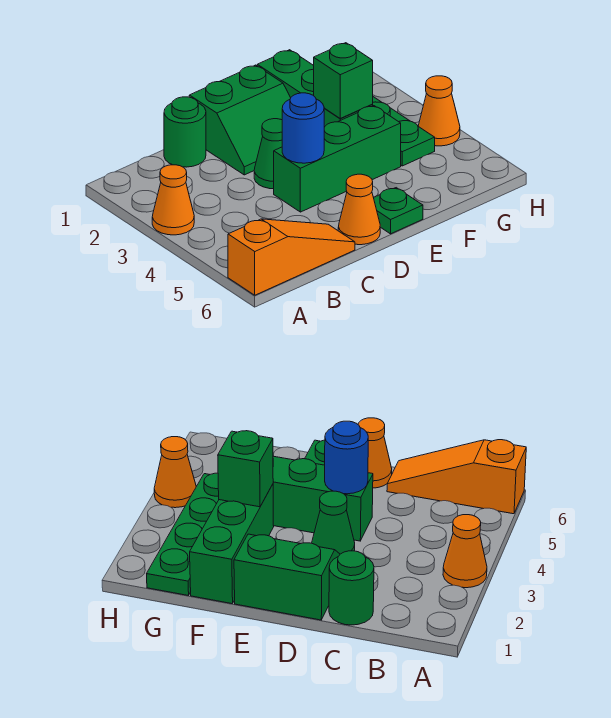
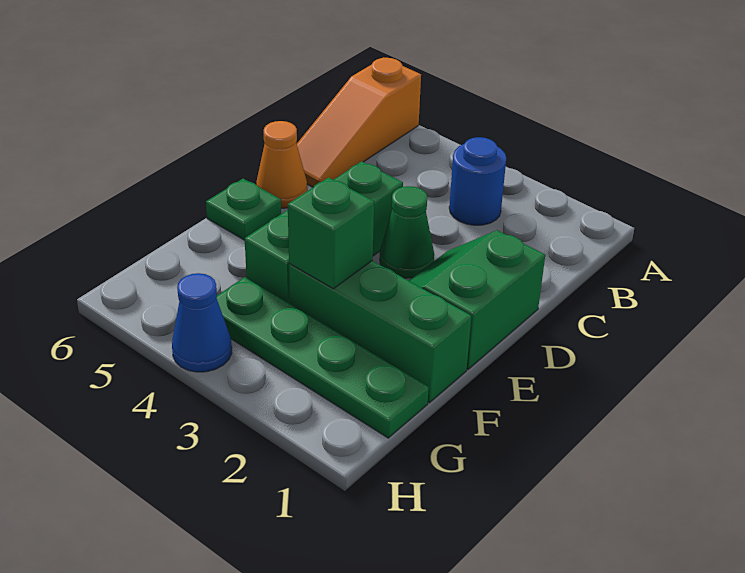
orange 1x1 cone [152,165,194,235] -> none
green 1x1 round brick [164,97,206,167] -> none
blue 1x1 round brick [282,93,324,163] -> blue 1x1 round brick moved to [449,137,506,225]
orange 1x1 cone [418,76,460,146] -> blue 1x1 cone [172,273,232,372]

